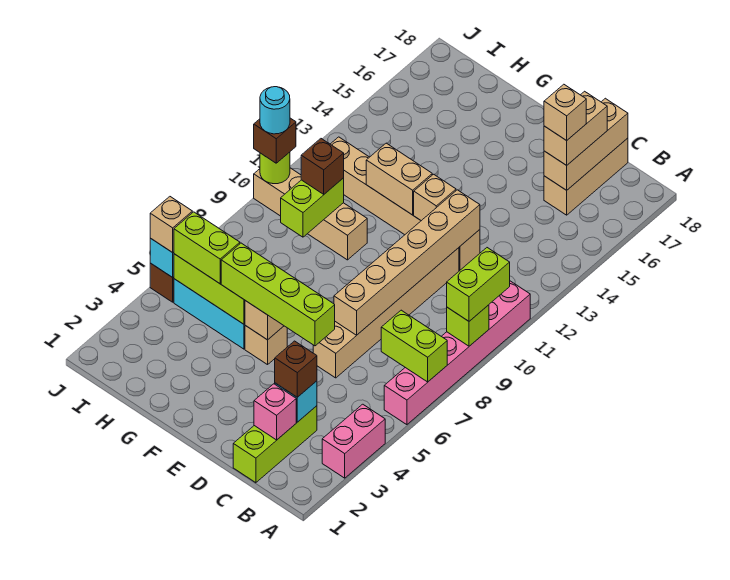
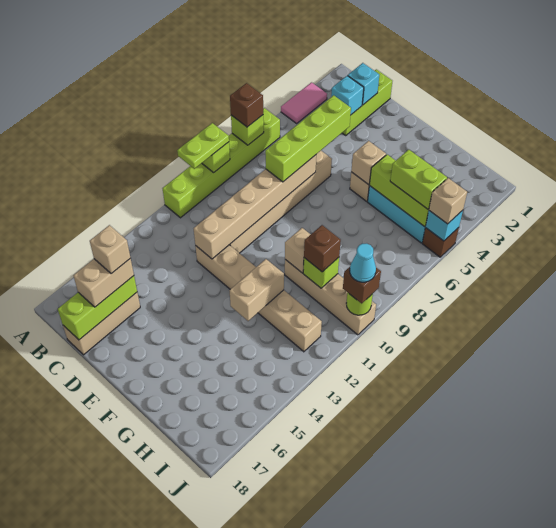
pink 1x2 brick [322,404,385,478] -> pink 1x2 tile [281,82,327,123]
pink 1x6 brick [384,281,530,425] -> lime 1x6 brick [163,108,280,218]
lime 1x2 brick [381,310,447,382] -> lime 1x1 brick [231,115,264,145]
lime 1x2 brick [447,248,510,321] -> lime 1x2 plate [177,123,229,169]
pink 1x1 brick [254,384,296,440] -> cyan 1x1 brick [347,63,379,105]
brown 1x1 brick [275,341,317,397] -> brown 1x1 brick moved to [230,83,263,127]
tan 1x3 brick [544,98,628,190] -> lime 1x3 brick [58,276,137,340]
lime 1x4 brick [221,243,335,346] -> lime 1x4 brick turned to [265,95,351,182]
tan 1x1 brick [414,174,456,221] -> tan 1x1 brick moved to [285,228,311,273]
tan 1x2 brick [366,143,432,215] -> tan 1x2 brick turned to [230,259,284,321]
lime 1x2 brick [281,178,344,237] -> lime 1x1 brick [303,258,339,288]
cyan 1x1 round brick [260,87,290,134] -> cyan 1x1 cone [350,244,376,282]

